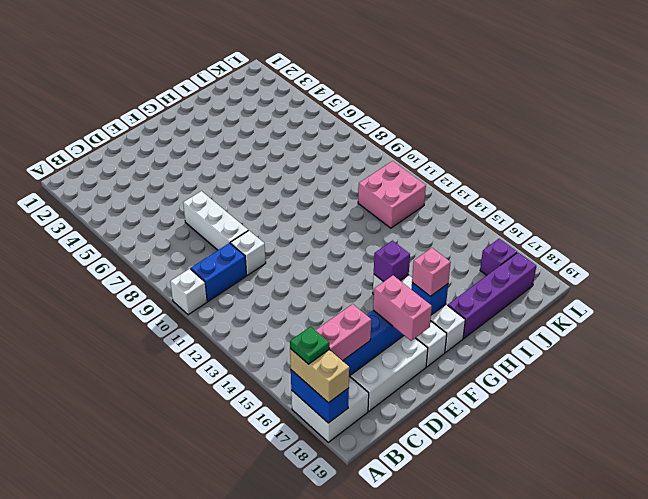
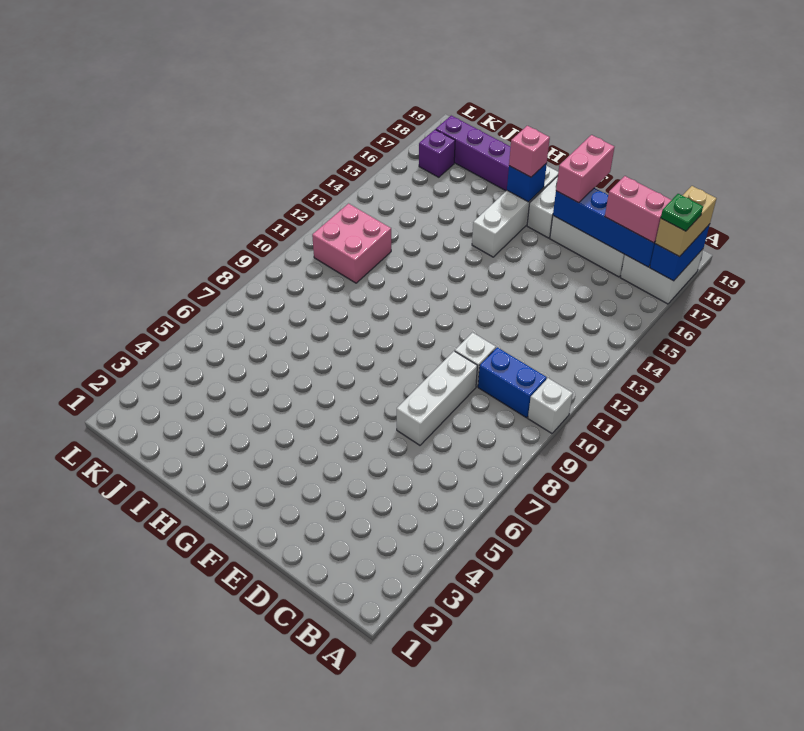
purple 1x1 brick [374,241,410,282] -> none

